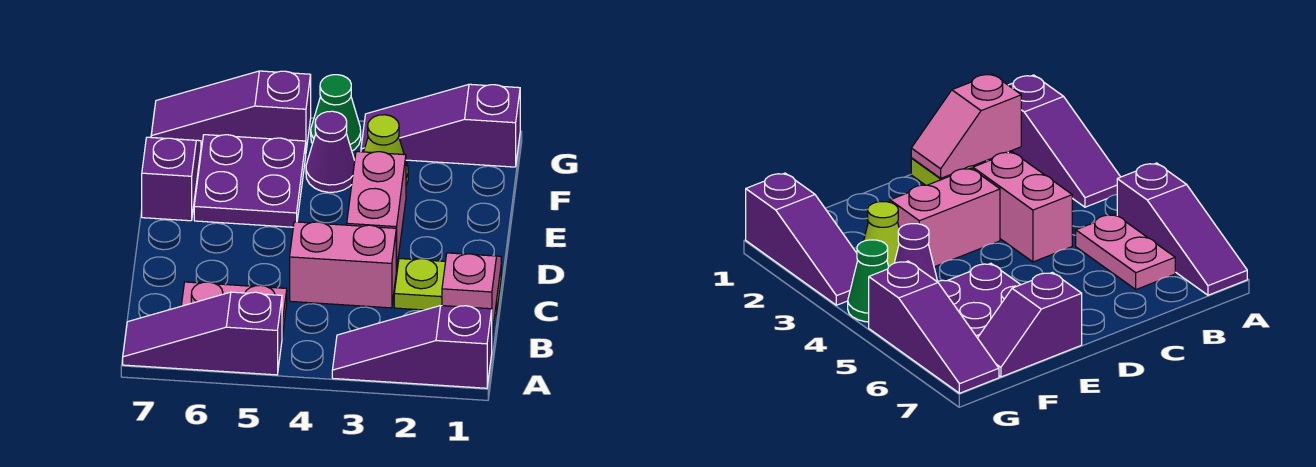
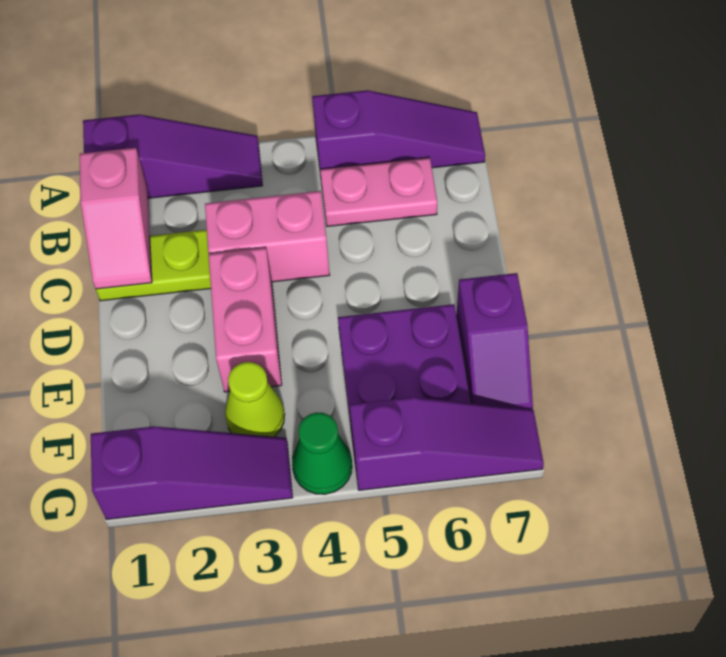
purple 1x1 cone [306,111,355,192] -> none

